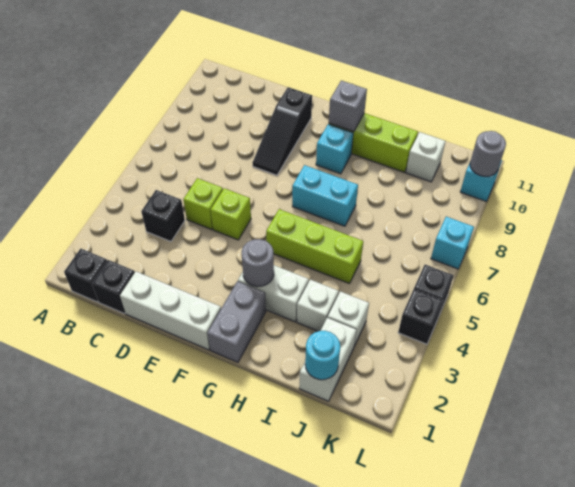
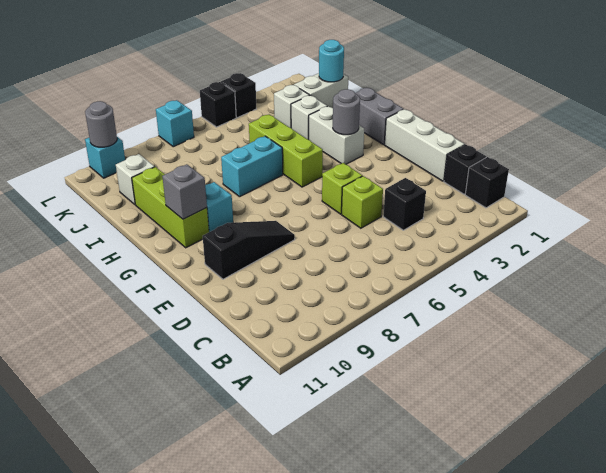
grey 1x2 brick [207,281,266,362] -> grey 1x2 brick turned to [355,88,404,145]
cyan 1x2 brick [292,165,358,226] -> cyan 1x2 brick turned to [221,136,283,197]

